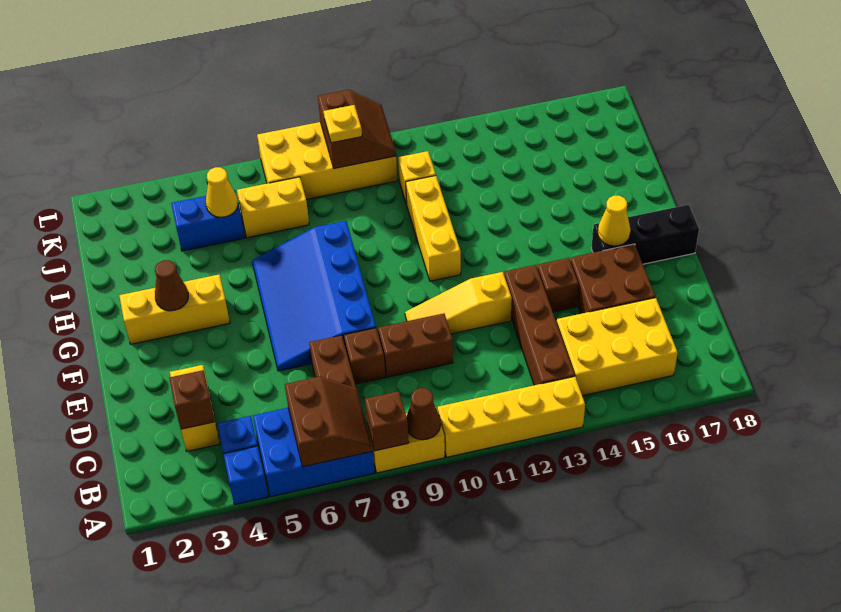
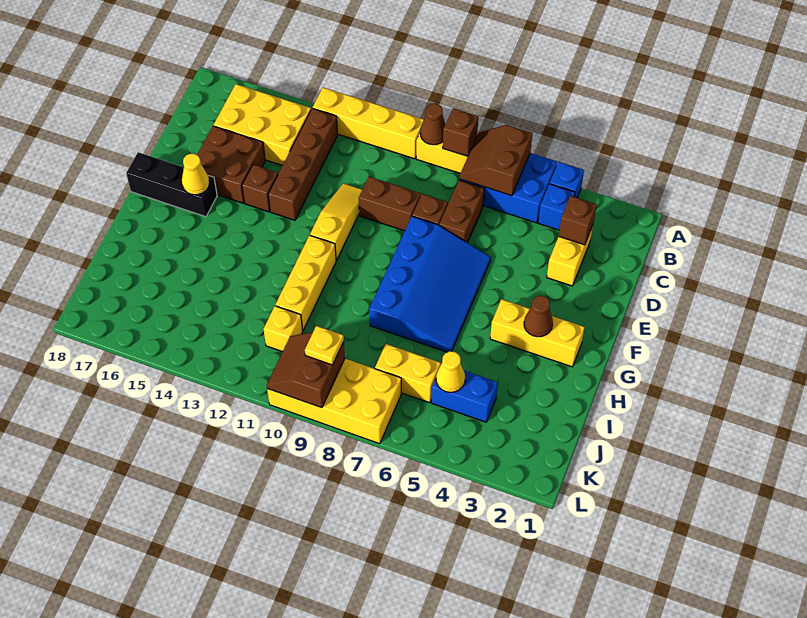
yellow 1x3 slope [405,272,512,334] -> yellow 1x3 slope turned to [310,183,362,260]

